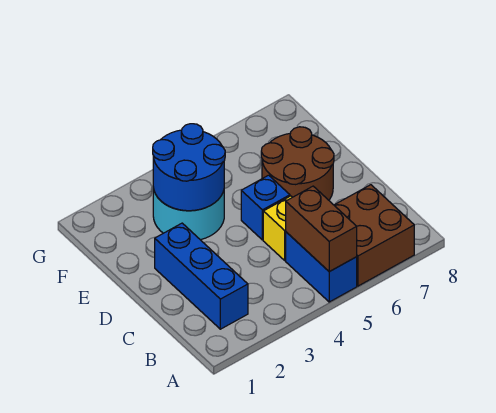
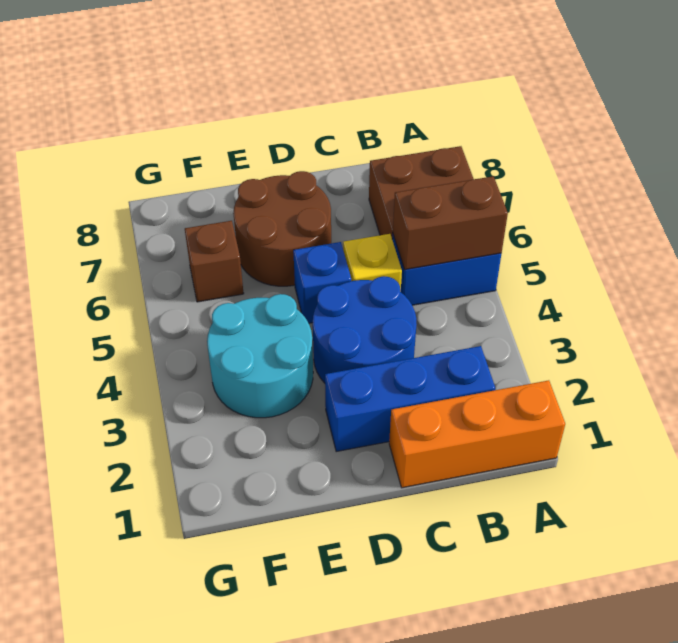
none -> orange 1x3 brick [389,380,565,488]
blue 2x2 round brick [153,124,225,211] -> blue 2x2 round brick moved to [313,276,417,383]
none -> brown 1x1 brick [185,221,244,302]

